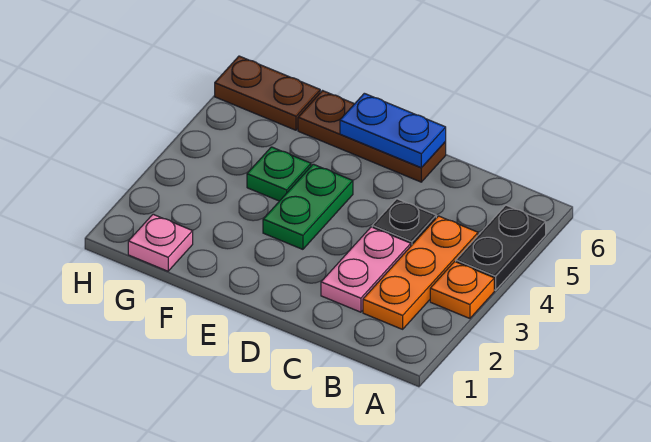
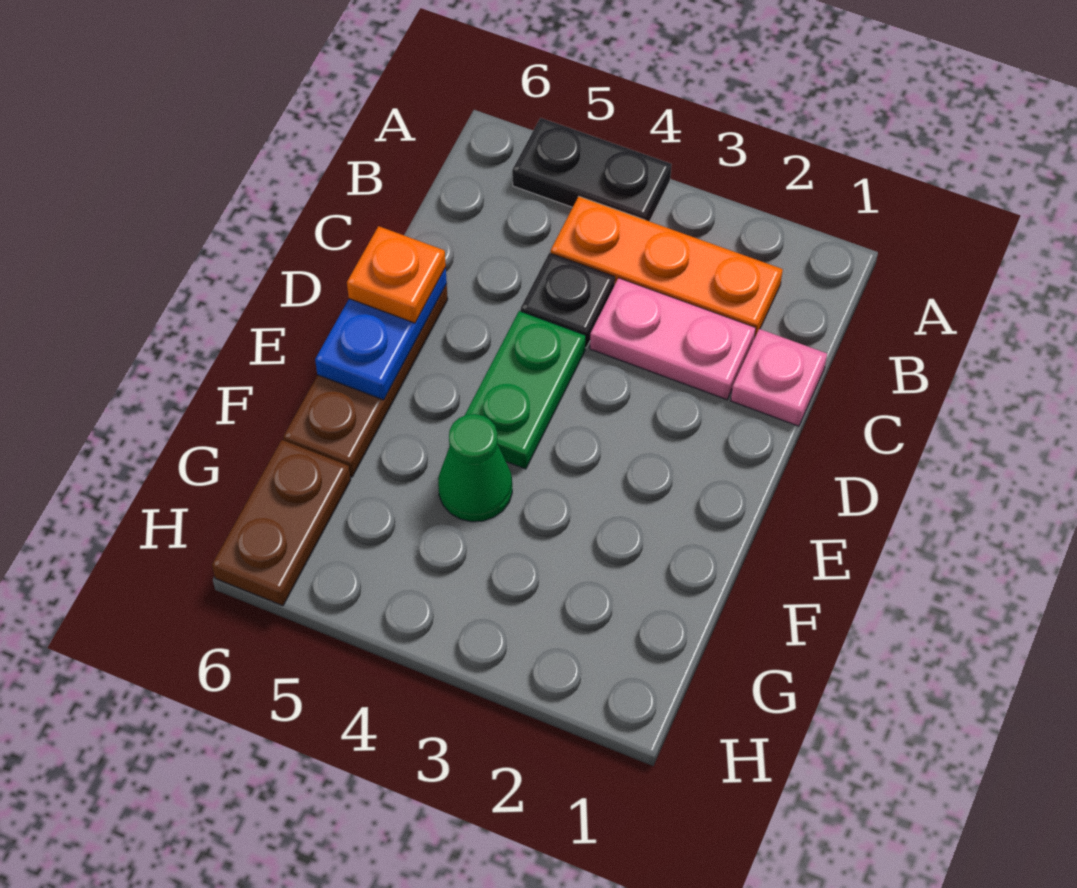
orange 1x1 plate [430,262,494,318] -> orange 1x1 plate moved to [347,226,446,323]
green 1x2 plate [263,164,353,249] -> green 1x2 plate turned to [465,311,586,469]
green 1x1 plate [247,147,311,201] -> green 1x1 cone [438,414,512,522]
pink 1x1 plate [128,214,193,271] -> pink 1x1 plate moved to [731,329,827,426]

